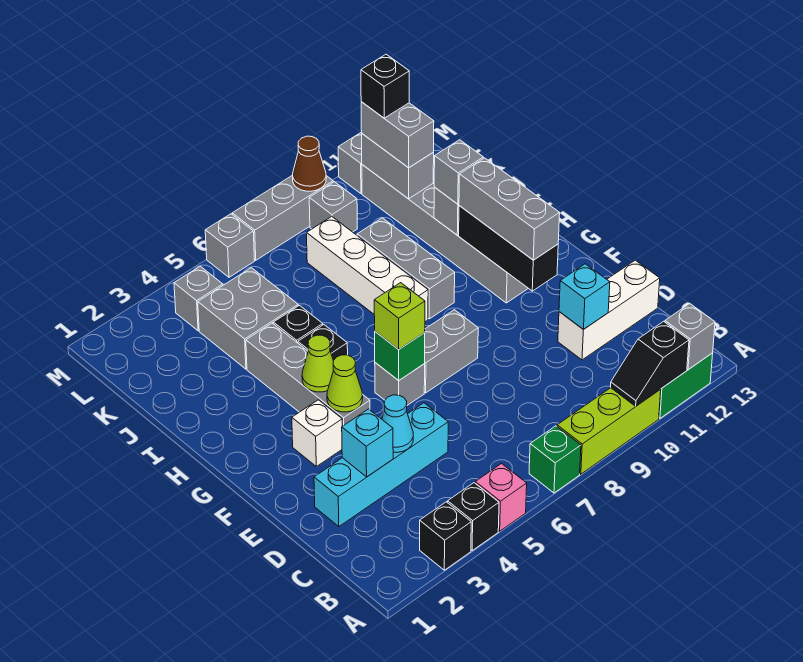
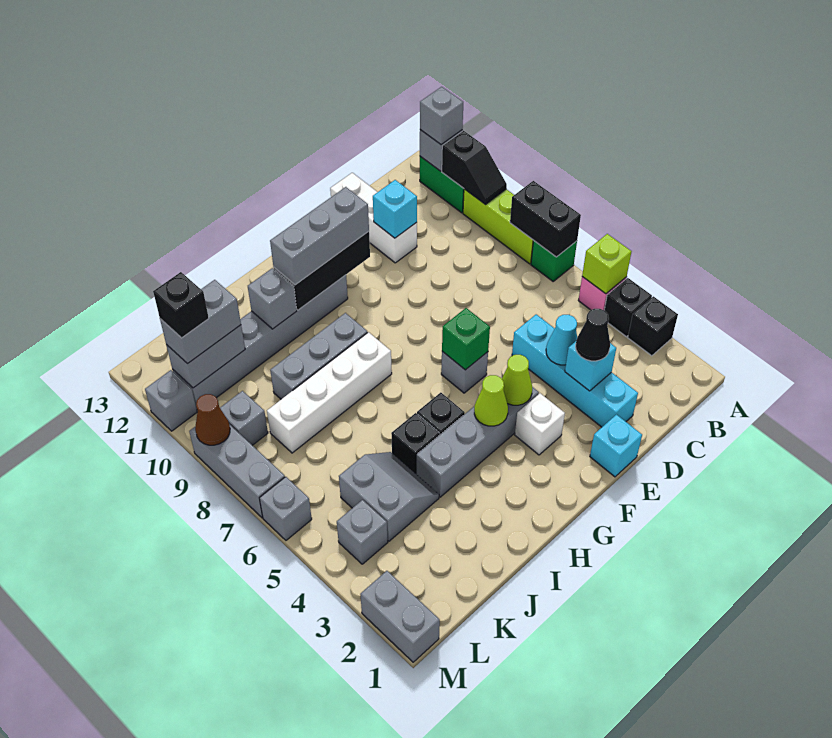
none -> black 1x2 brick [510,181,581,257]
none -> black 1x1 cone [576,309,610,361]
none -> cyan 1x1 brick [590,415,642,477]
lime 1x1 brick [374,283,425,349] -> lime 1x1 brick moved to [582,234,632,294]
grey 1x2 brick [424,310,478,393] -> grey 1x2 brick moved to [360,571,440,662]
grey 1x1 brick [434,140,483,204] -> grey 1x1 brick moved to [420,87,463,145]
grey 2x2 brick [198,268,298,369] -> grey 2x2 slope [339,452,439,541]

